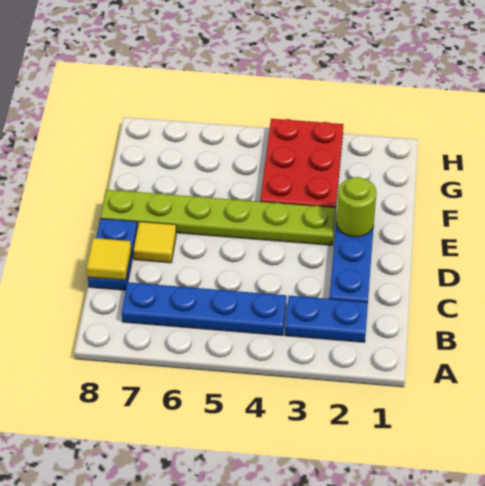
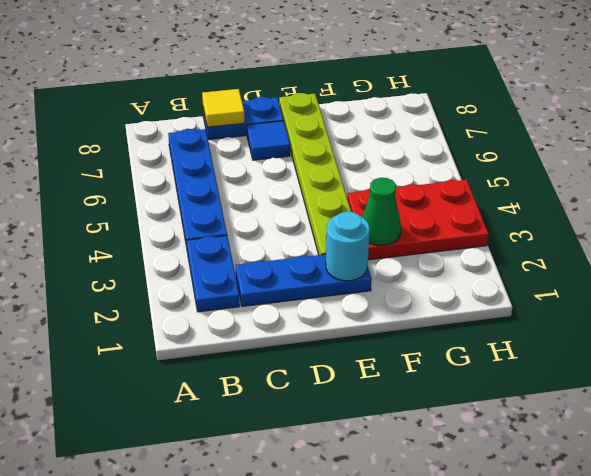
yellow 1x1 tile [134,222,176,263] -> blue 1x1 tile [247,121,290,160]
lime 1x1 round brick [336,177,376,237] -> cyan 1x1 round brick [326,212,370,281]
none -> green 1x1 cone [363,178,401,245]

